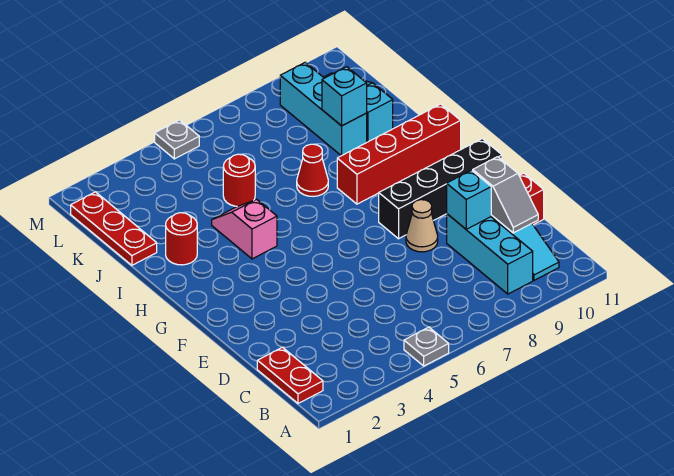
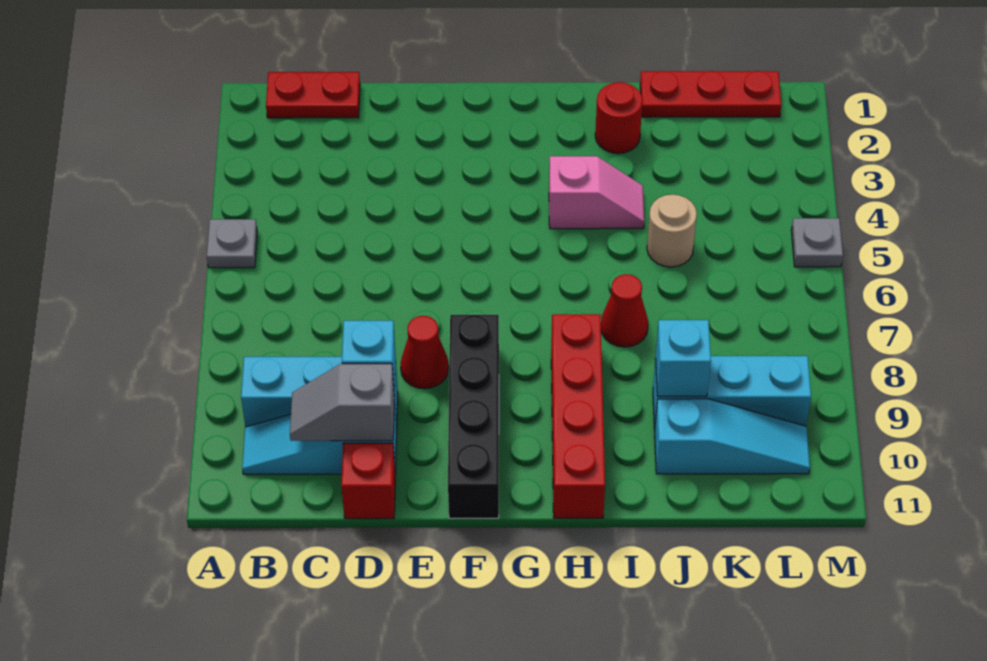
tan 1x1 cone [406,200,438,252] -> red 1x1 cone [401,316,449,389]
red 1x1 round brick [223,154,255,206] -> tan 1x1 round brick [647,195,697,267]

